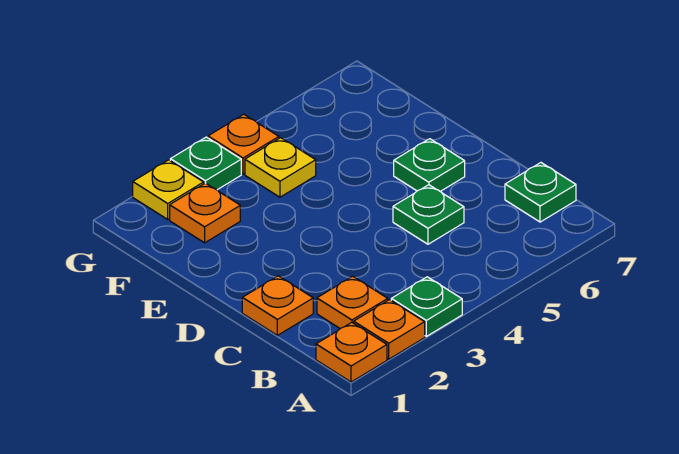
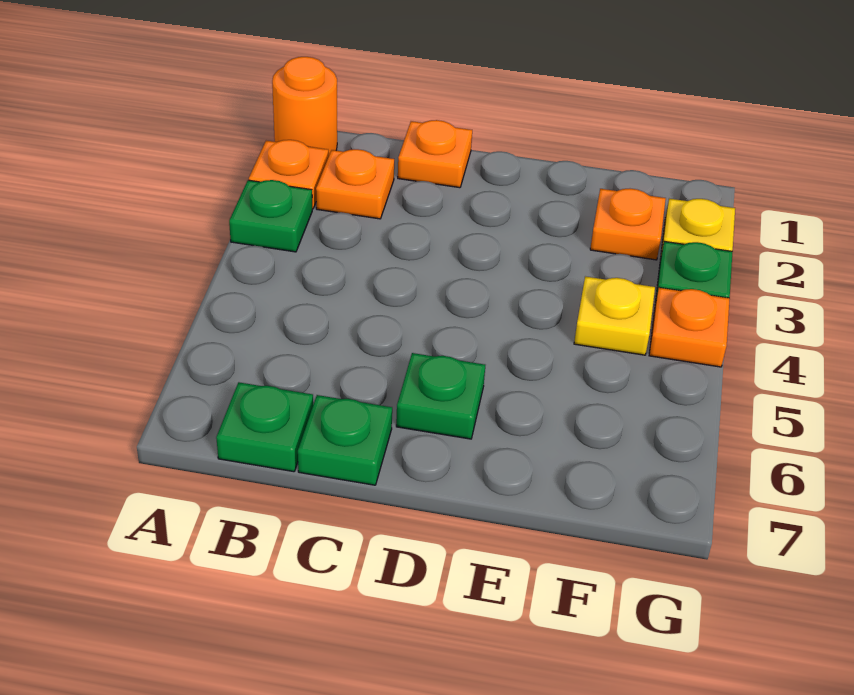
orange 1x1 plate [316,323,387,382] -> orange 1x1 round brick [272,57,337,157]
green 1x1 plate [393,185,464,244] -> green 1x1 plate moved to [298,395,392,485]

